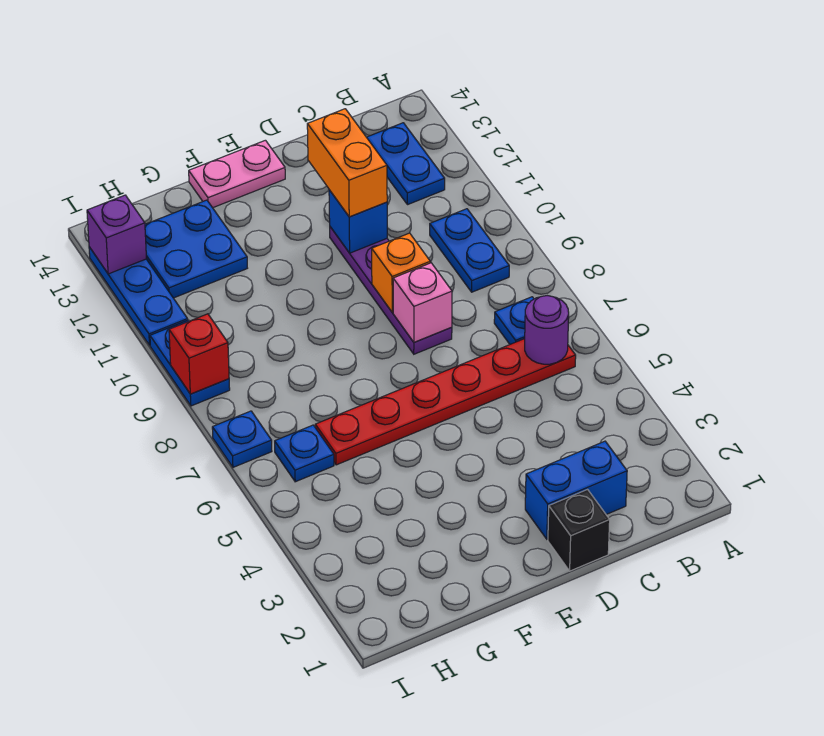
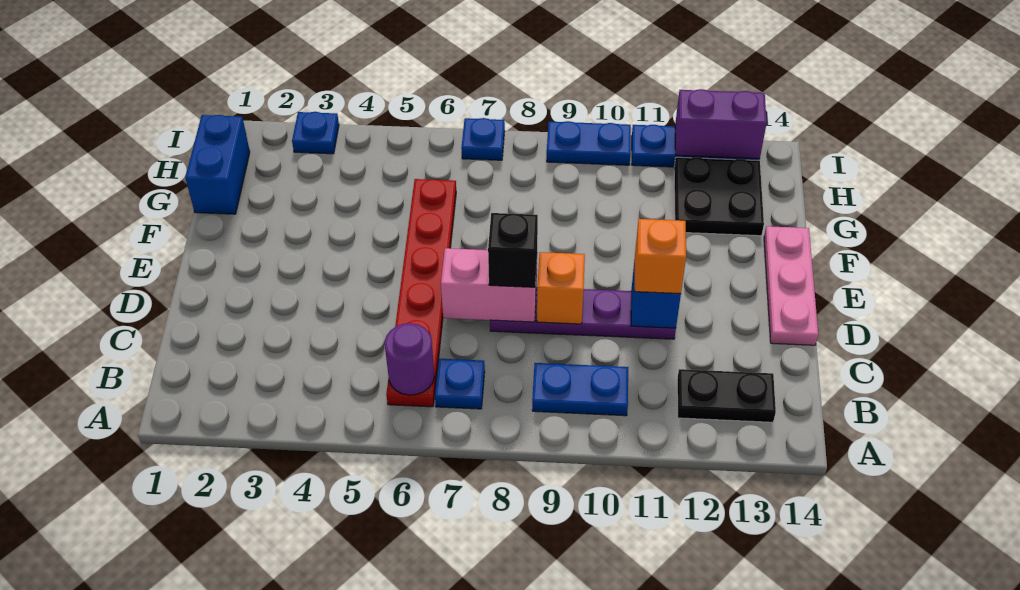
blue 1x2 plate [367,123,445,205] -> black 1x2 plate [677,369,776,422]
blue 1x2 brick [525,441,627,539] -> blue 1x2 brick moved to [185,115,250,214]
black 1x1 brick [548,490,610,571] -> black 1x1 brick moved to [488,213,538,287]
pink 1x1 brick [393,263,452,342] -> pink 1x2 brick [441,248,537,322]
orange 1x2 brick [307,109,387,217] -> orange 1x1 brick [635,219,686,294]
pink 1x2 plate [189,140,285,208] -> pink 1x3 plate [764,226,818,345]
blue 2x2 plate [145,200,247,298] -> black 2x2 plate [674,157,764,236]
blue 1x1 plate [275,425,334,482] -> blue 1x1 plate moved to [292,112,339,154]
red 1x1 brick [169,314,229,394] -> none
purple 1x1 brick [87,195,147,274] -> purple 1x2 brick [675,89,767,159]

